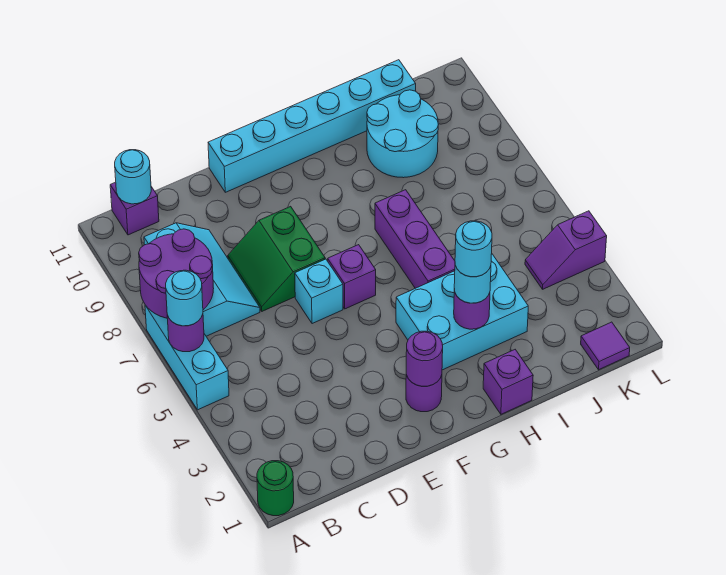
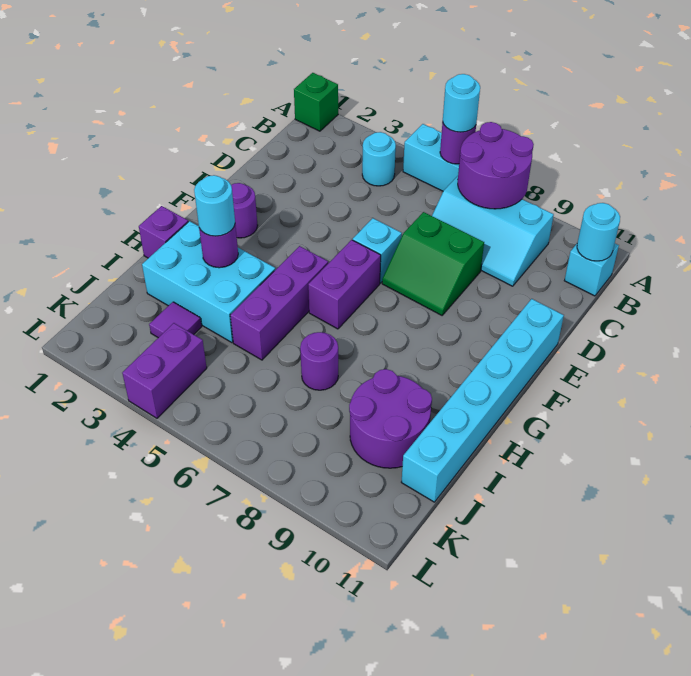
green 1x1 round brick [257,461,294,516] -> green 1x1 brick [294,73,338,131]
purple 1x1 brick [110,182,159,235] -> cyan 1x1 brick [564,244,619,296]
green 2x2 slope [228,206,325,311] -> green 2x2 slope turned to [382,212,484,315]
purple 1x1 round brick [406,331,443,386] -> purple 1x1 round brick moved to [300,332,338,390]
purple 1x1 brick [328,245,376,309] -> purple 1x2 brick [308,240,381,329]
cyan 2x3 brick [396,254,528,370] -> cyan 2x3 brick turned to [142,221,275,343]
cyan 1x1 round brick [455,221,492,277] -> cyan 1x1 round brick moved to [362,132,396,186]
purple 1x3 brick [375,190,455,288] -> purple 1x3 brick turned to [230,246,328,360]
cyan 2x2 round brick [367,90,438,178] -> purple 2x2 round brick [349,369,432,468]
purple 1x1 tile [581,322,630,370] -> purple 1x1 tile moved to [149,302,202,338]
purple 1x2 slope [525,211,607,289] -> purple 1x2 brick [122,323,207,418]

